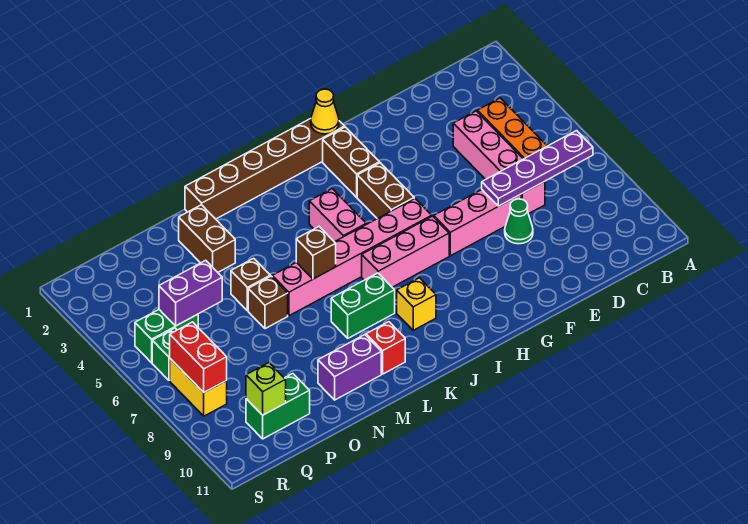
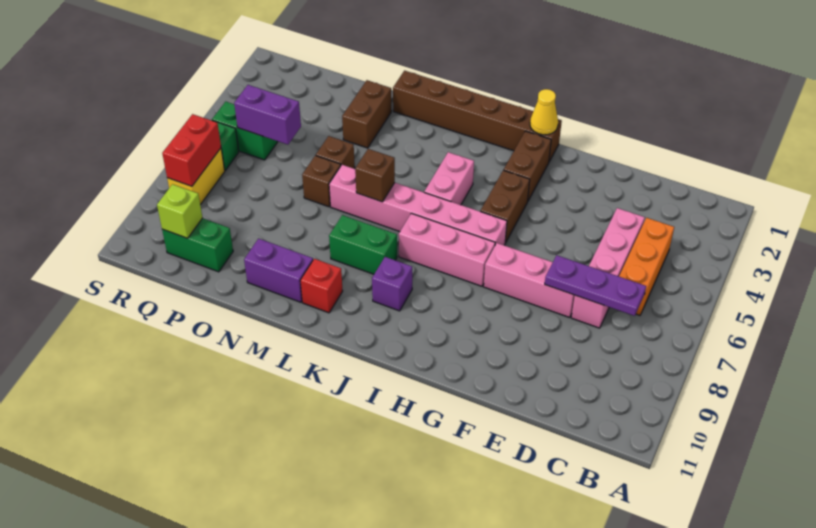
purple 1x4 plate [482,131,593,206] -> purple 1x3 plate [545,255,646,316]
green 1x1 cone [505,199,533,244] -> none
yellow 1x1 brick [397,278,436,330] -> purple 1x1 brick [372,257,412,311]

